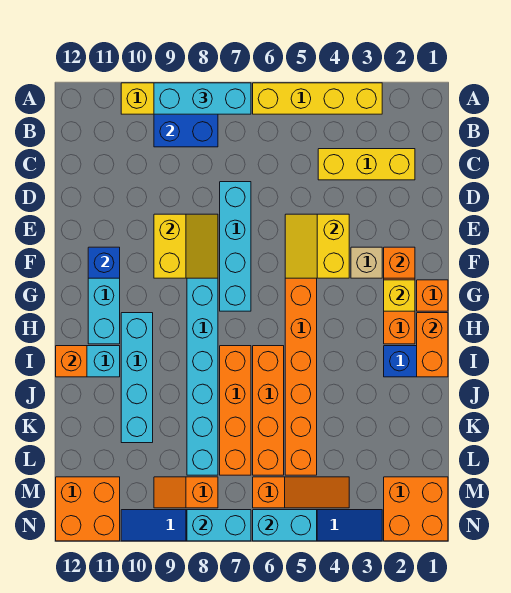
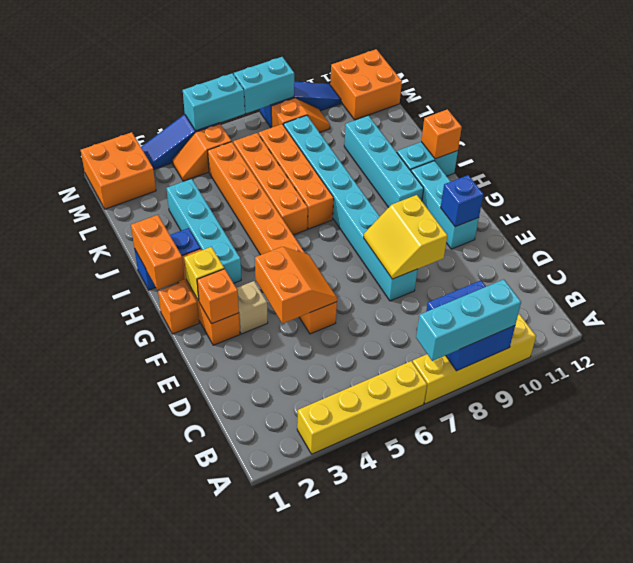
yellow 1x3 brick [318,149,415,180] -> none
cyan 1x4 brick [220,182,251,311] -> cyan 1x4 brick moved to [166,179,241,283]
yellow 2x2 slope [285,214,349,278] -> orange 2x2 slope [255,247,337,324]
orange 1x3 slope [253,477,349,508] -> orange 1x2 slope [172,124,231,181]

